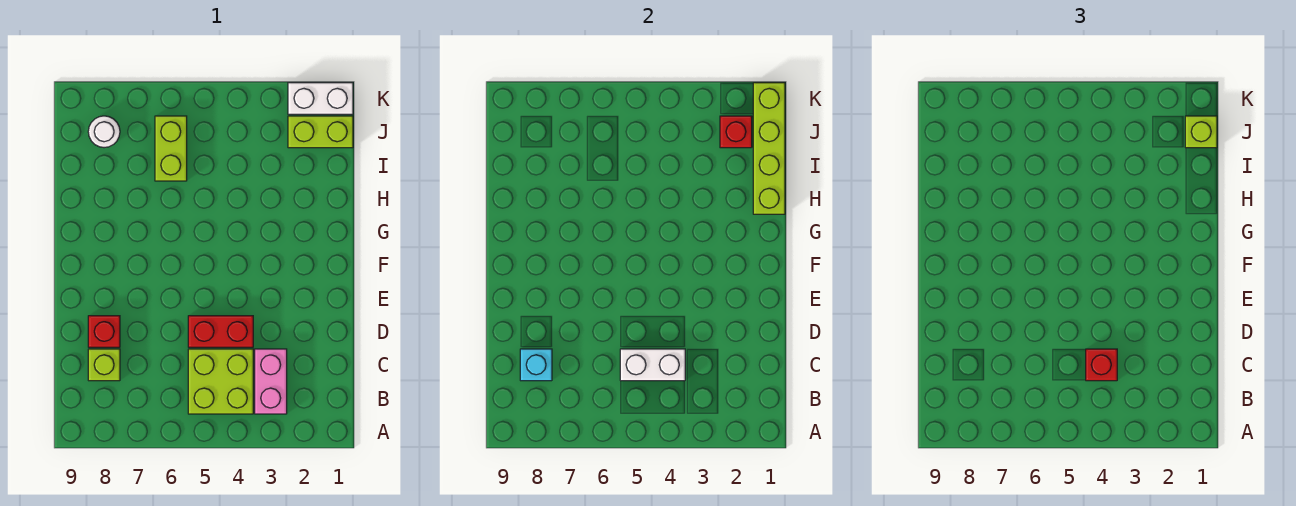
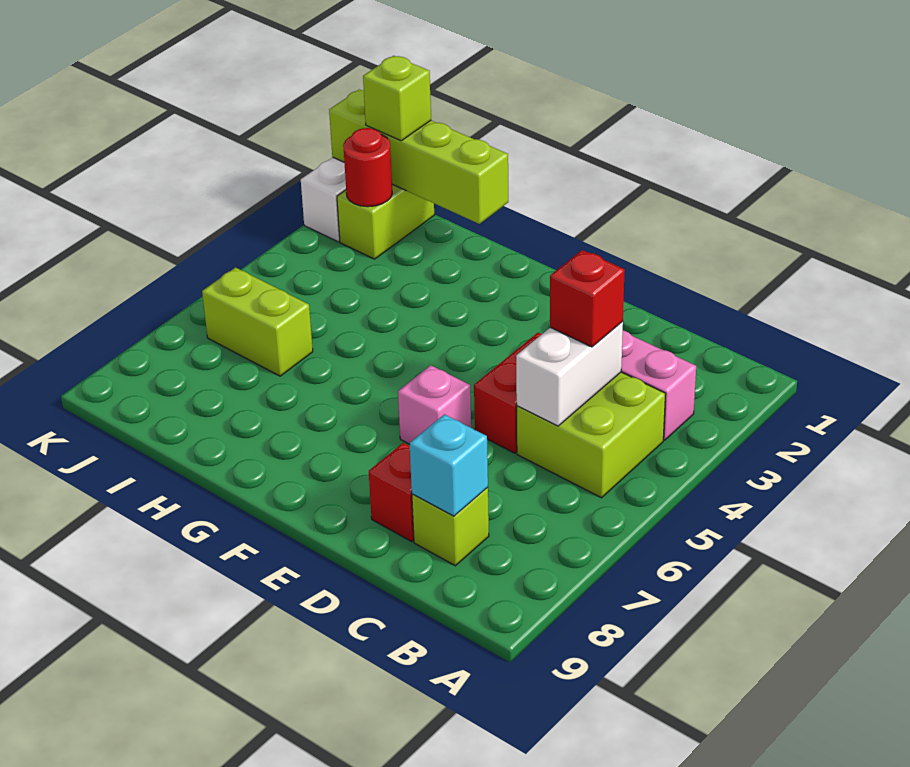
none -> pink 1x1 brick [398,365,471,444]
red 1x1 brick [720,116,752,148] -> red 1x1 round brick [343,128,392,207]
white 1x1 round brick [88,116,120,148] -> none

